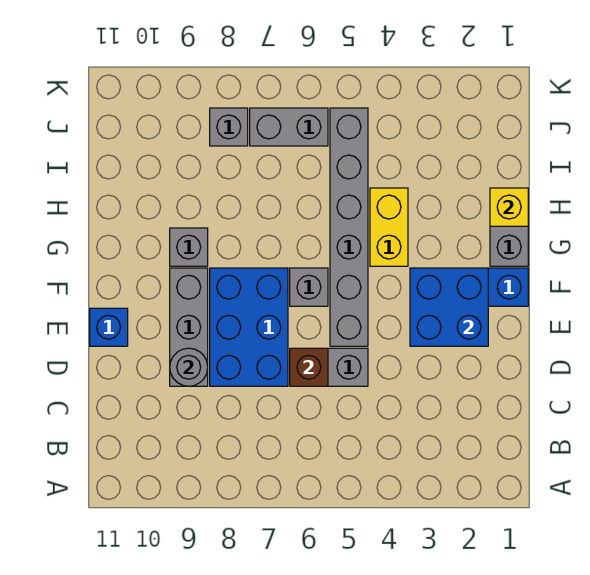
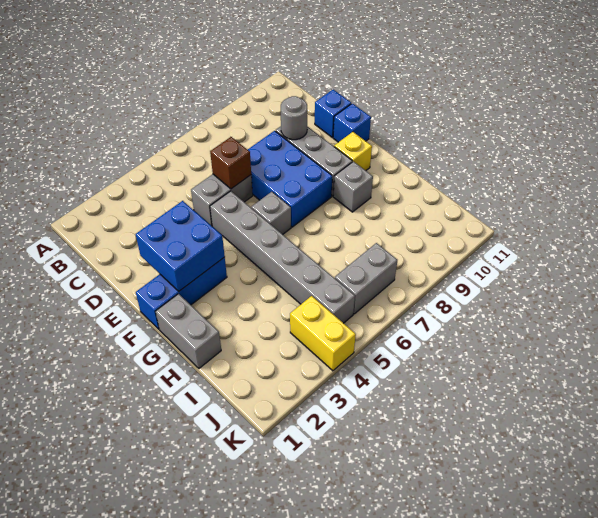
none -> blue 1x1 brick [315,90,351,137]
yellow 1x2 brick [370,188,408,266] -> yellow 1x2 brick moved to [290,296,356,371]
yellow 1x1 brick [490,188,528,226] -> yellow 1x1 brick moved to [334,132,372,171]
grey 1x1 brick [210,108,248,146] -> none

